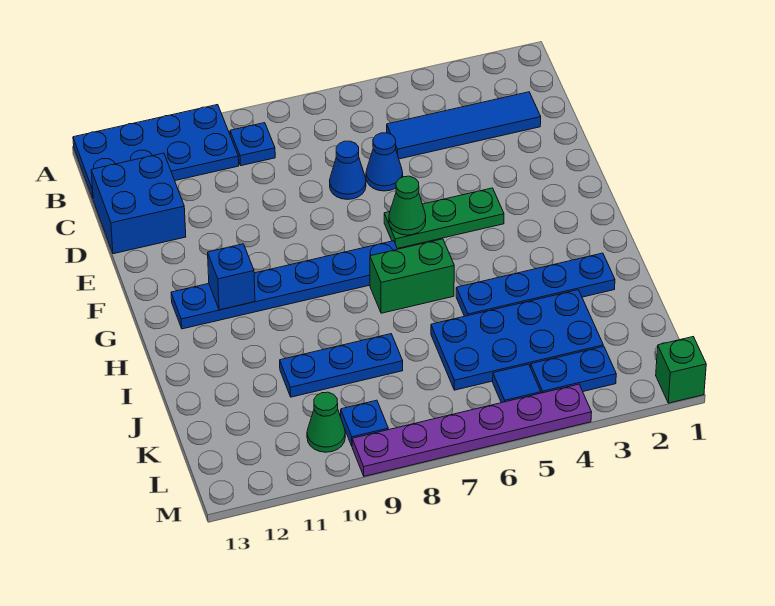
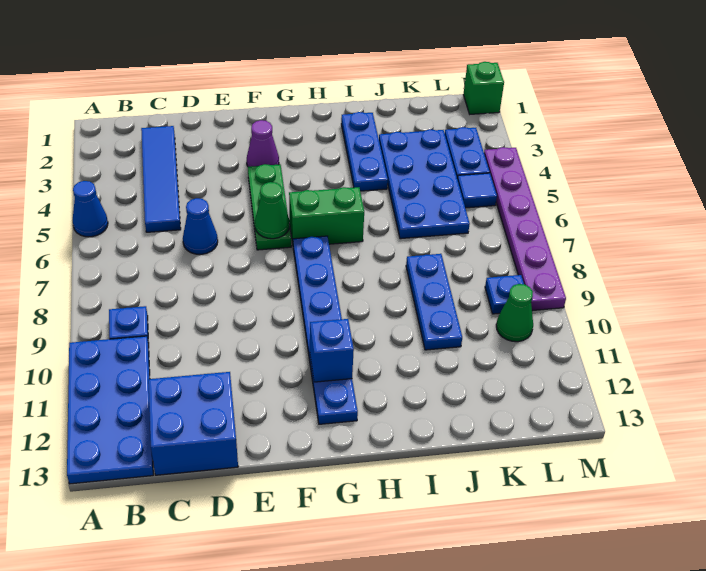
blue 1x1 cone [330,141,366,199] -> blue 1x1 cone moved to [73,181,108,237]
none -> purple 1x1 cone [247,120,279,167]
green 1x2 brick [370,239,454,313] -> green 1x2 brick turned to [289,187,364,244]
blue 1x4 plate [456,253,615,316] -> blue 1x3 plate [341,112,388,191]

